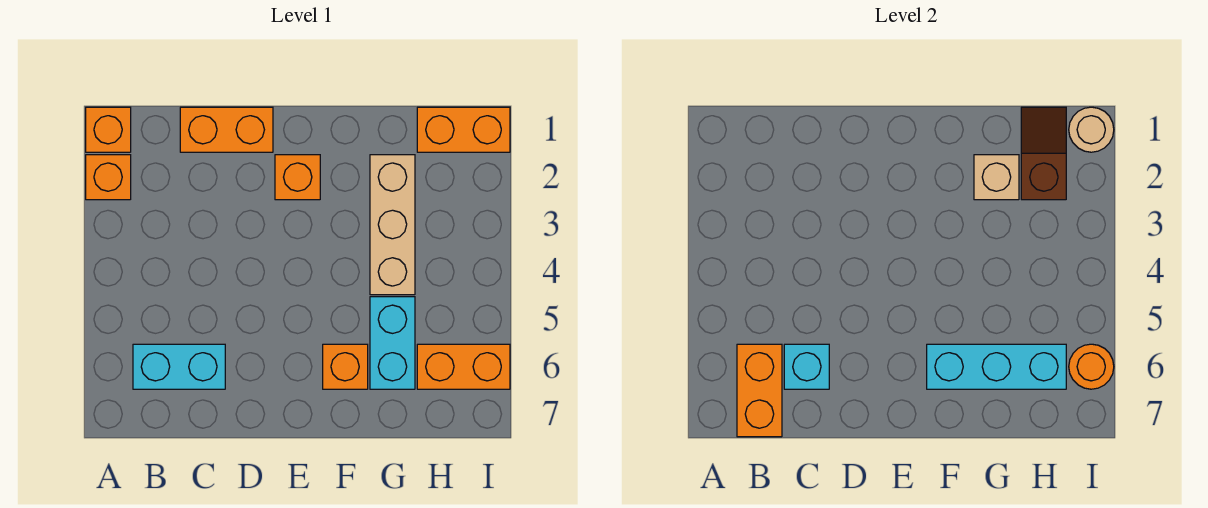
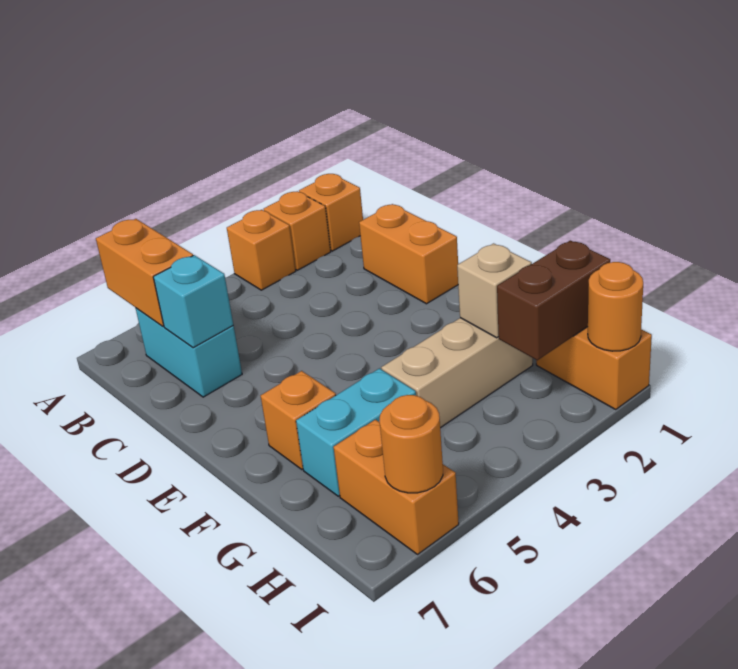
orange 1x2 brick [737,344,782,437] -> orange 1x2 brick turned to [96,219,193,326]
orange 1x1 brick [275,155,320,200] -> orange 1x1 brick moved to [227,210,296,290]
cyan 1x3 brick [927,344,1066,389] -> none
brown 1x2 slope [1021,107,1066,200] -> brown 1x2 brick [497,240,610,360]
tan 1x1 round brick [1069,107,1114,152] -> orange 1x1 round brick [588,262,643,351]

